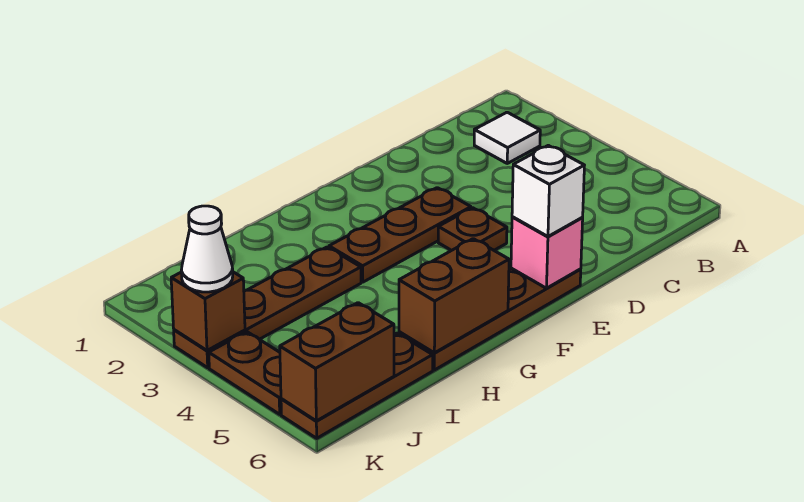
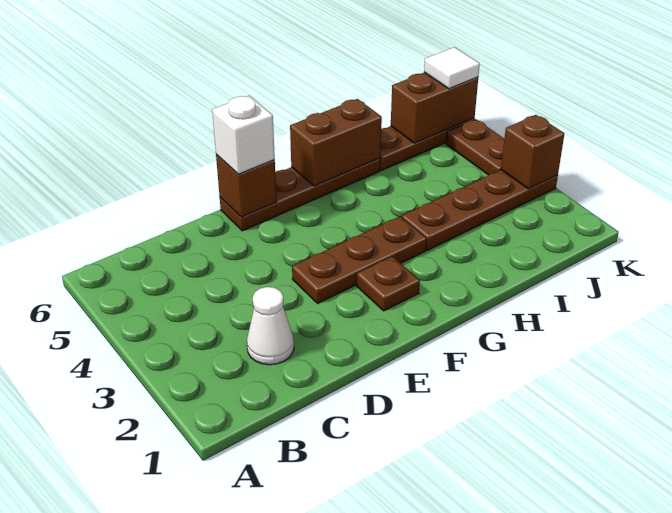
white 1x1 tile [474,112,540,163] -> white 1x1 tile moved to [424,47,480,89]
brown 1x1 plate [438,208,507,250] -> brown 1x1 plate moved to [357,256,420,311]
pink 1x1 brick [511,217,583,288] -> brown 1x1 brick [216,154,277,217]
white 1x1 cone [181,206,233,292] -> white 1x1 cone moved to [247,287,294,365]

